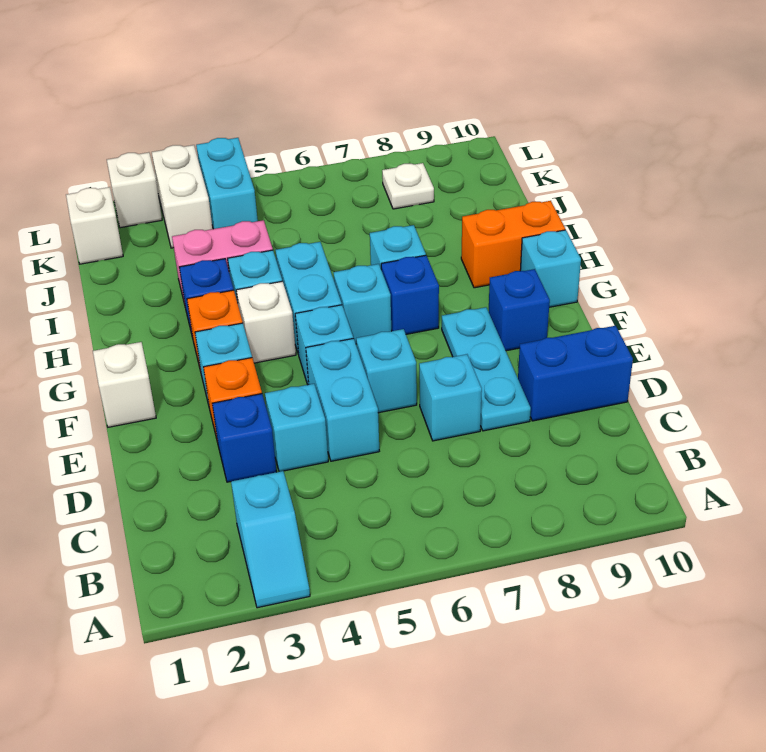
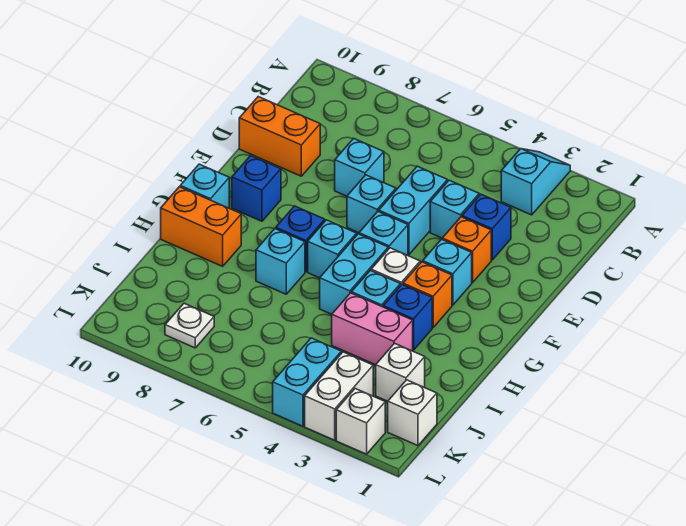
cyan 1x3 plate [442,307,531,431] -> none
blue 1x2 brick [518,326,633,421] -> orange 1x2 brick [239,97,320,176]
white 1x1 brick [93,342,156,427] -> white 1x1 brick moved to [376,343,425,401]

